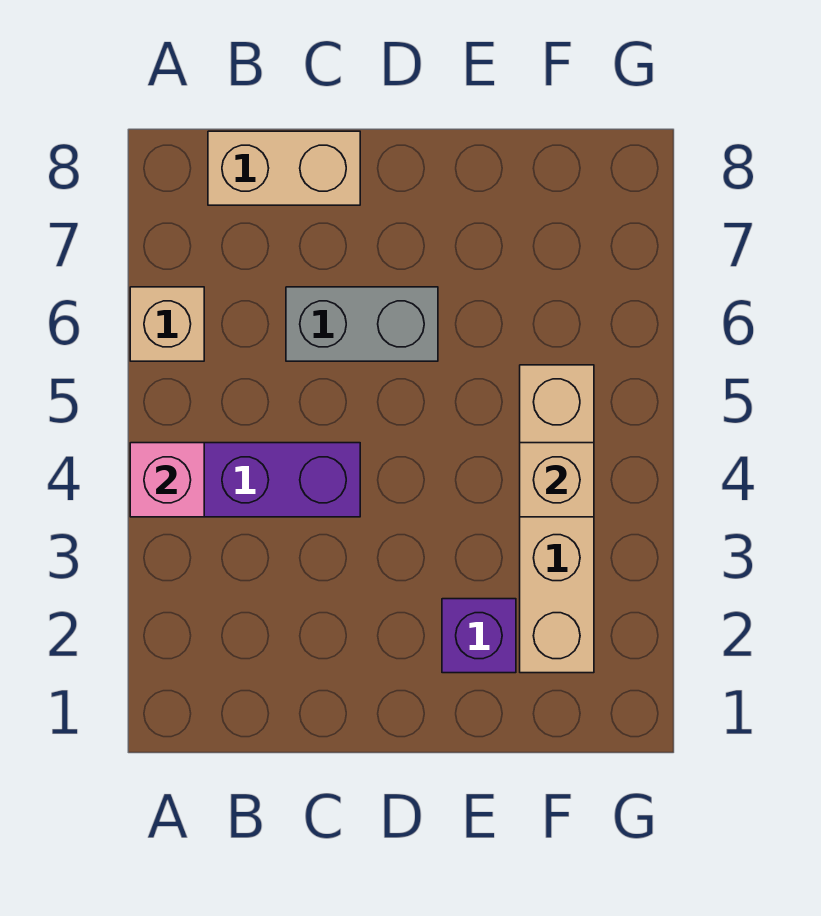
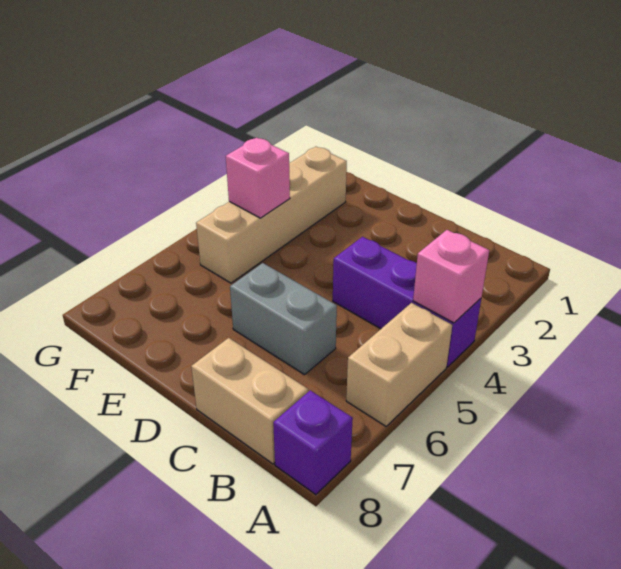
tan 1x1 brick [130,287,204,361] -> tan 1x2 brick [346,303,452,426]
purple 1x1 brick [442,599,516,673] -> purple 1x1 brick moved to [273,390,353,495]
tan 1x1 brick [520,443,594,517] -> pink 1x1 brick [226,138,290,218]

